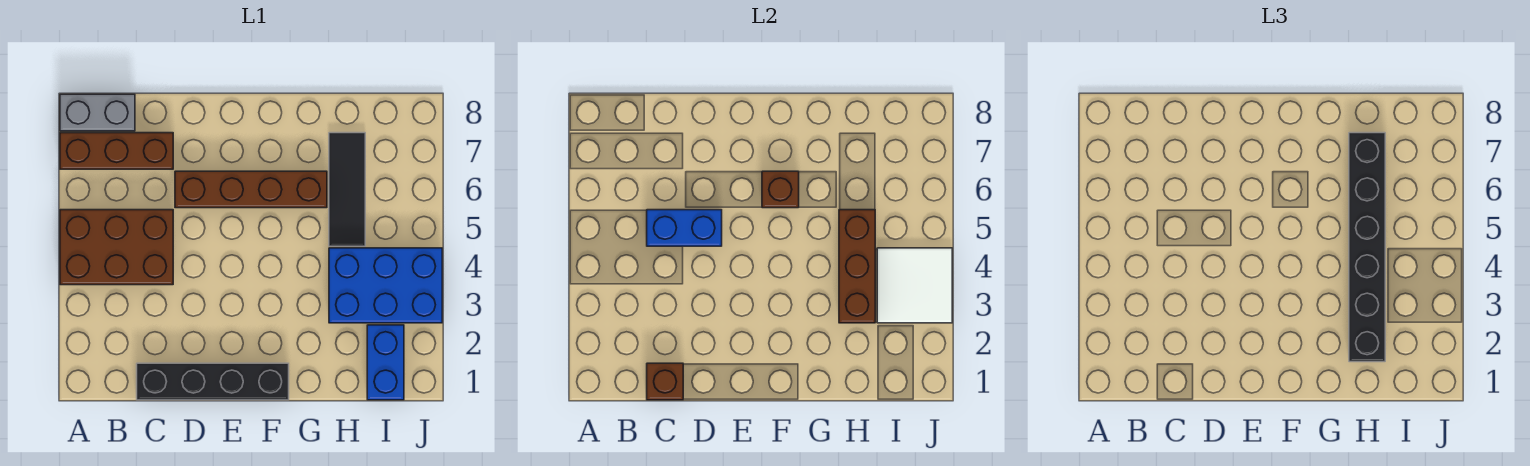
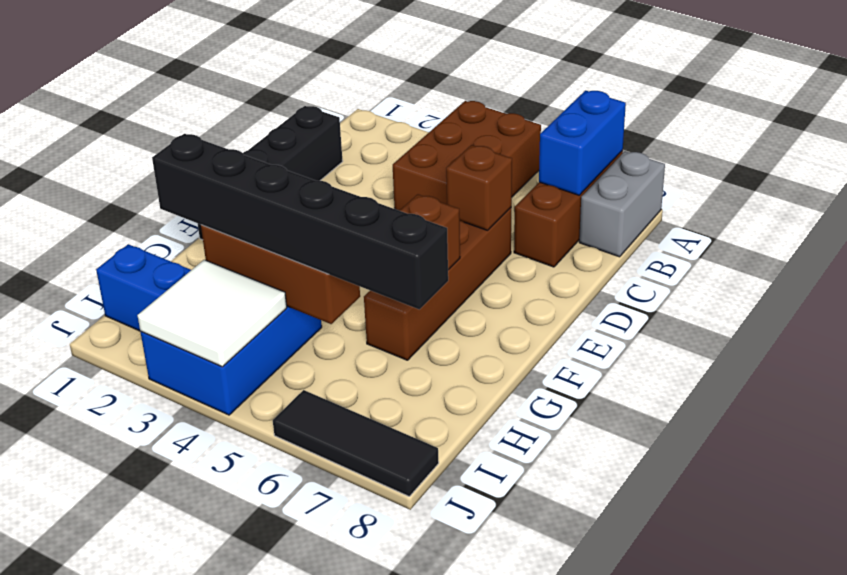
brown 1x1 brick [647,363,683,400] -> brown 1x1 brick moved to [446,145,512,230]
blue 1x2 brick [647,210,722,246] -> blue 1x2 brick moved to [539,91,626,195]
black 1x3 tile [329,133,365,246] -> black 1x3 tile moved to [273,390,439,496]

